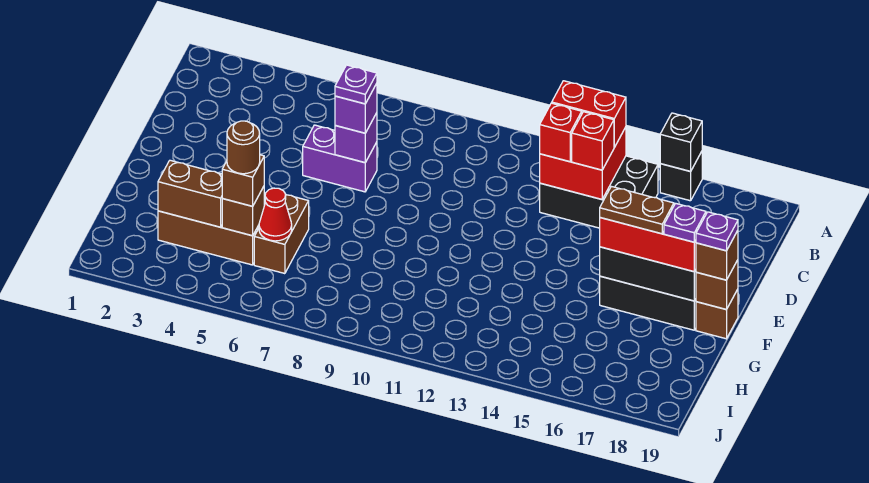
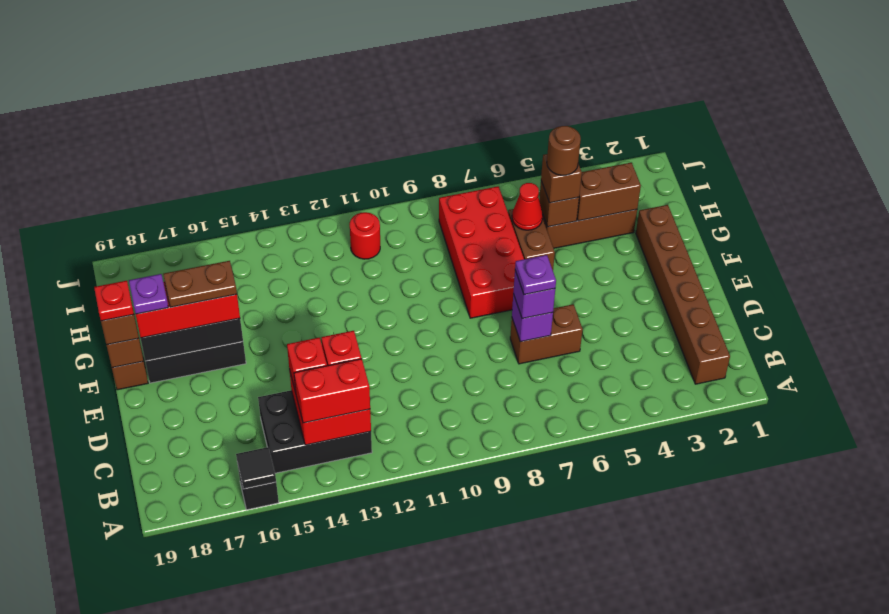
black 1x1 brick [660,113,702,171] -> black 1x1 tile [236,447,276,489]
none -> brown 1x6 brick [636,205,730,384]
purple 1x2 brick [303,125,377,192] -> brown 1x2 brick [510,304,583,364]
none -> red 2x4 brick [439,186,524,318]
purple 1x1 plate [696,212,738,251] -> red 1x1 plate [94,281,134,321]
none -> red 1x1 round brick [350,212,380,259]

